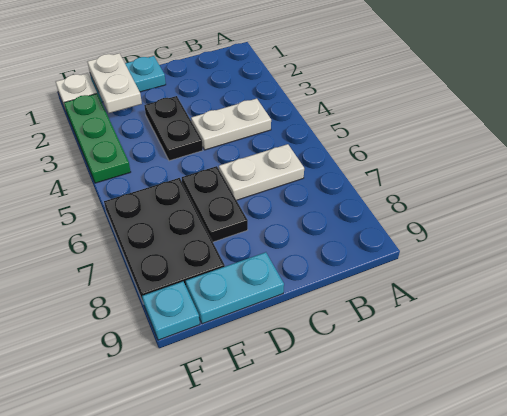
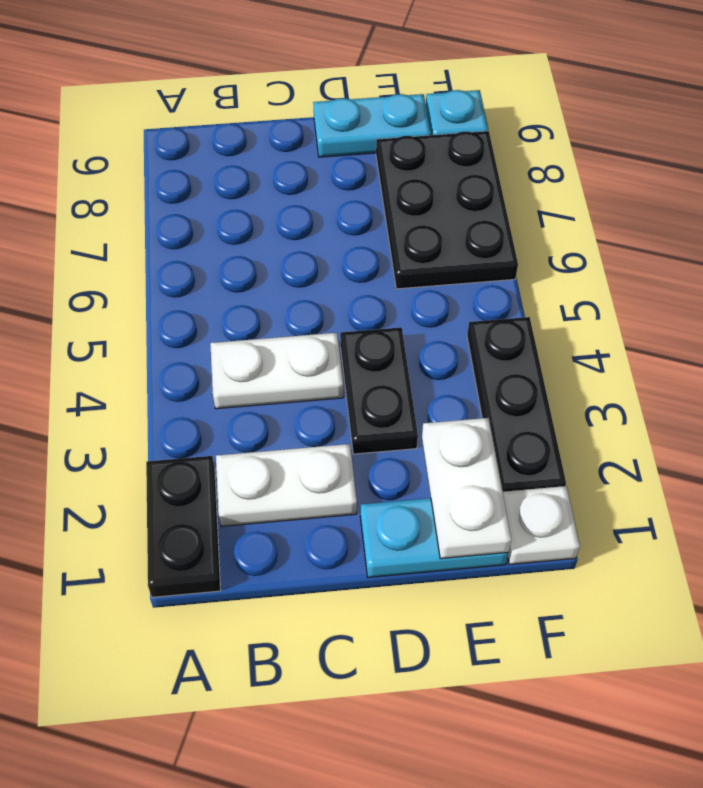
white 1x2 plate [219,144,304,200] -> white 1x2 plate moved to [216,444,357,526]
black 1x2 plate [182,166,248,242] -> black 1x2 plate moved to [146,456,221,597]
green 1x3 plate [64,94,131,183] -> black 1x3 plate [467,317,566,492]

